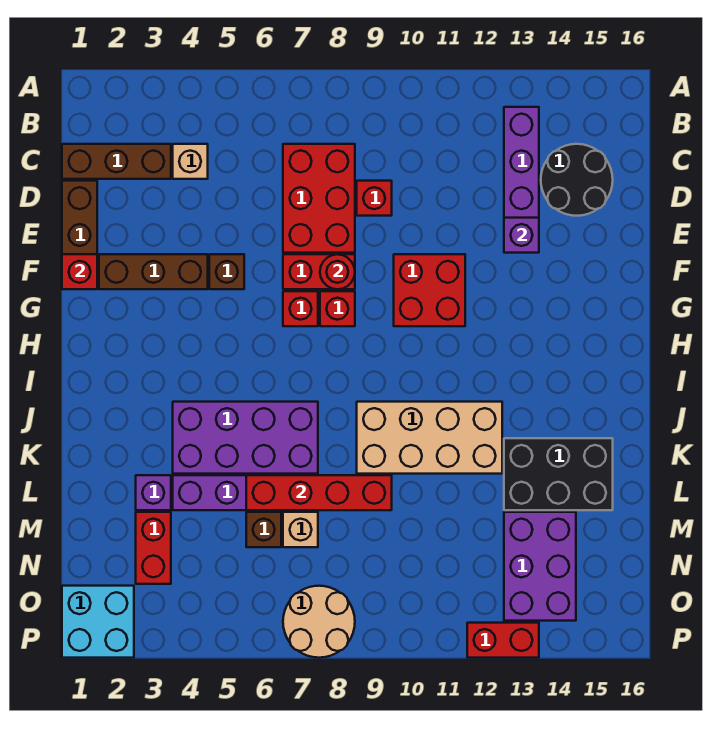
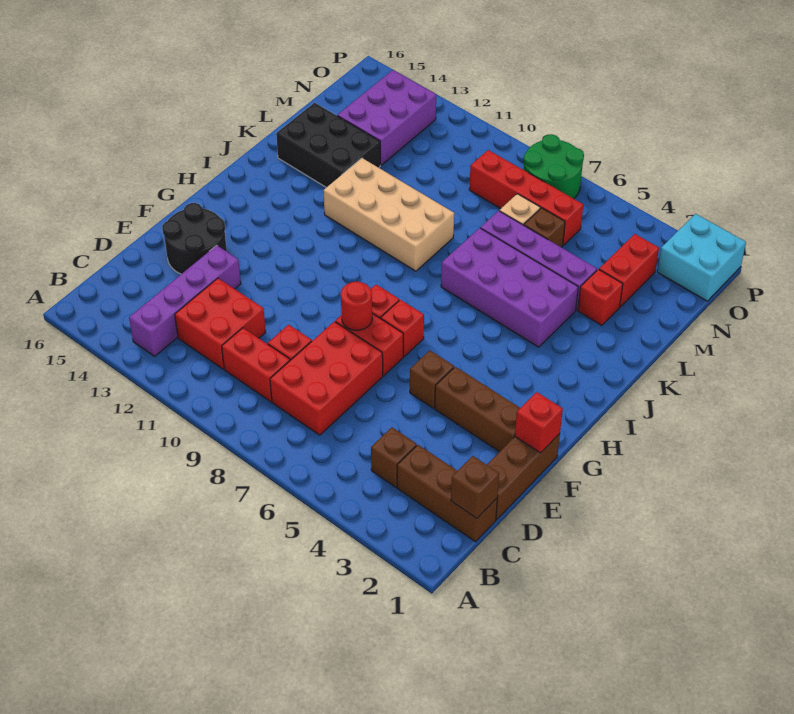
none -> brown 1x1 brick [451,456,499,518]
tan 1x1 brick [173,144,208,179] -> brown 1x1 brick [371,427,417,487]
black 2x2 round brick [541,144,613,216] -> black 2x2 round brick moved to [162,203,227,274]
purple 1x1 brick [504,218,539,253] -> none
red 2x2 brick [394,254,465,326] -> red 2x2 brick moved to [175,278,266,369]
purple 1x1 brick [136,475,171,510] -> red 1x1 brick [578,269,623,325]
red 1x4 brick [246,475,392,510] -> red 1x4 brick moved to [469,150,583,245]
tan 2x2 round brick [283,586,355,658] -> green 2x2 round brick [524,134,584,199]
red 1x2 brick [467,623,539,658] -> red 1x2 brick moved to [222,328,290,402]

